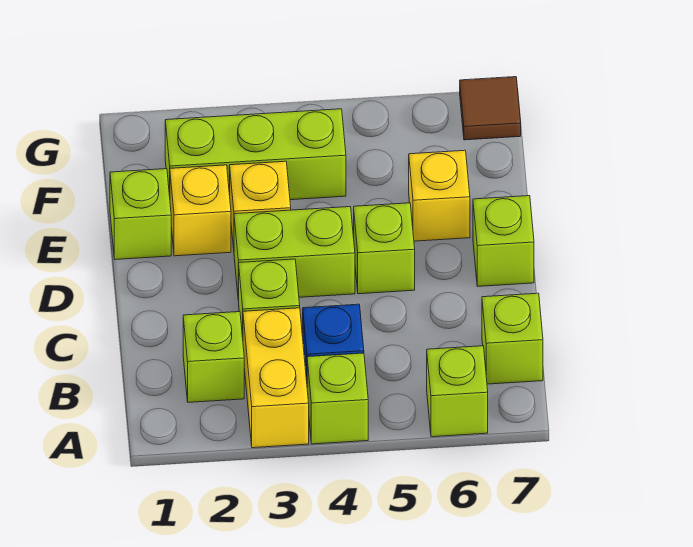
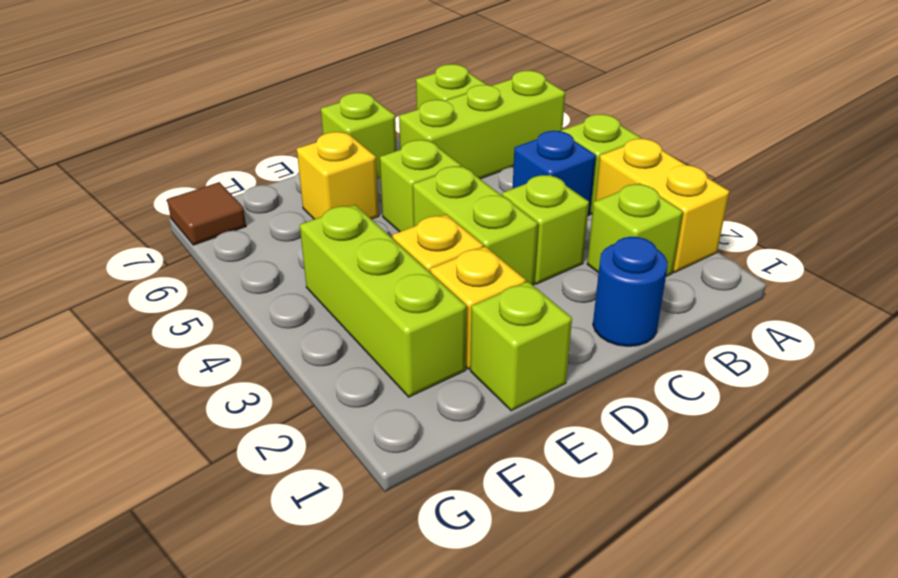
yellow 1x2 brick [243,308,309,448] -> yellow 1x2 brick turned to [595,139,729,272]
lime 1x1 brick [427,346,488,437] -> lime 1x3 brick [399,71,565,179]
none -> blue 1x1 round brick [593,237,668,346]

